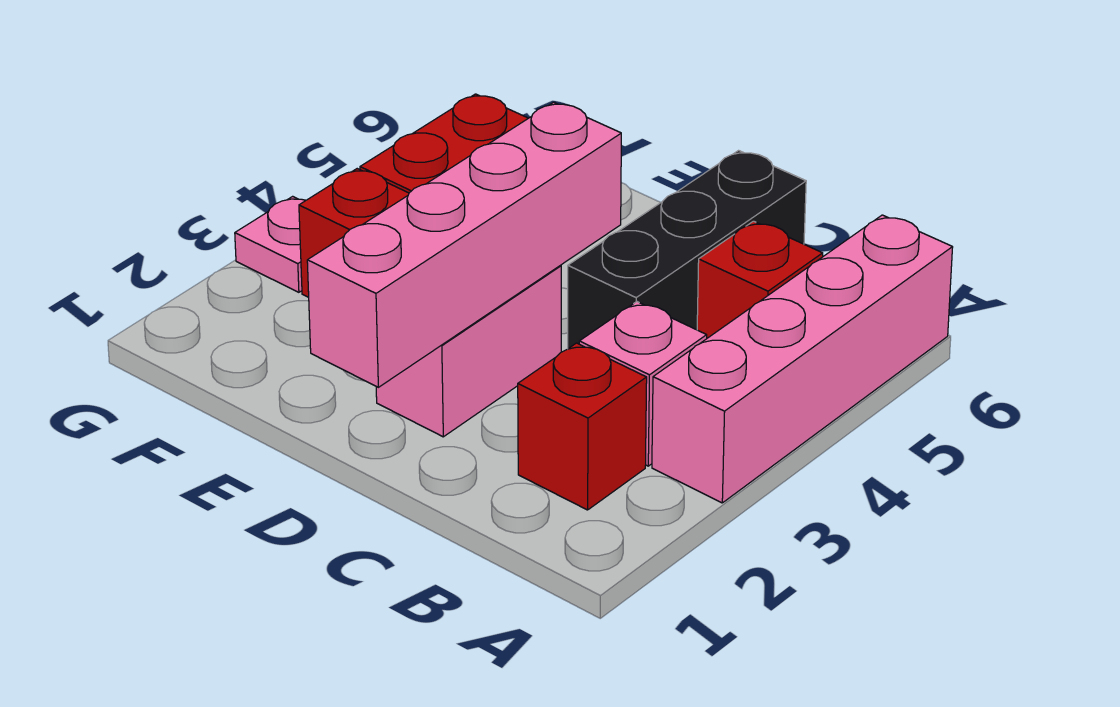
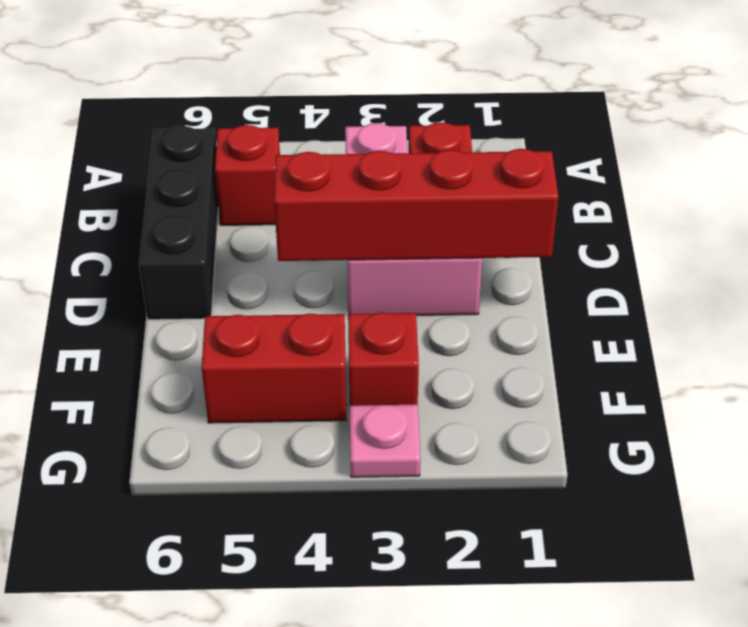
pink 1x4 brick [652,215,953,503] -> none
black 1x3 brick [568,151,806,348] -> black 1x3 brick turned to [139,126,218,320]
pink 1x4 brick [307,102,621,387] -> red 1x4 brick [274,149,558,261]

